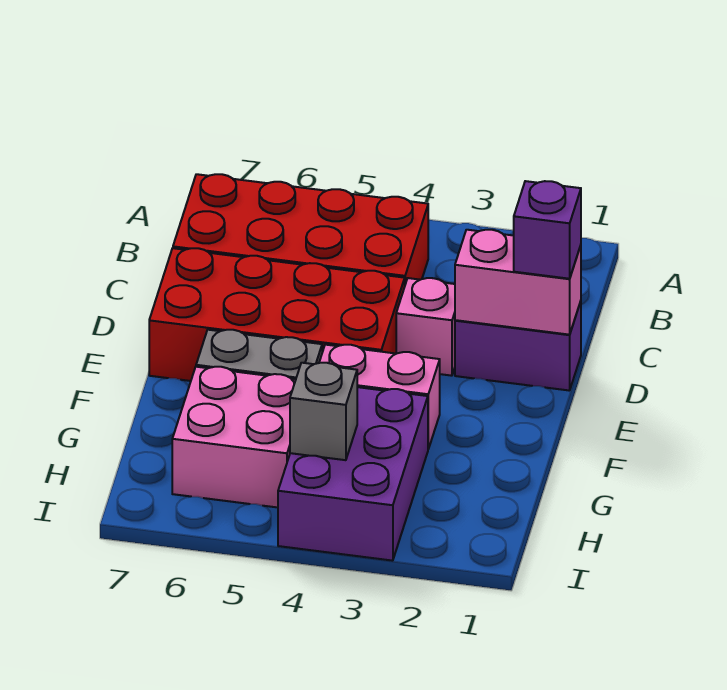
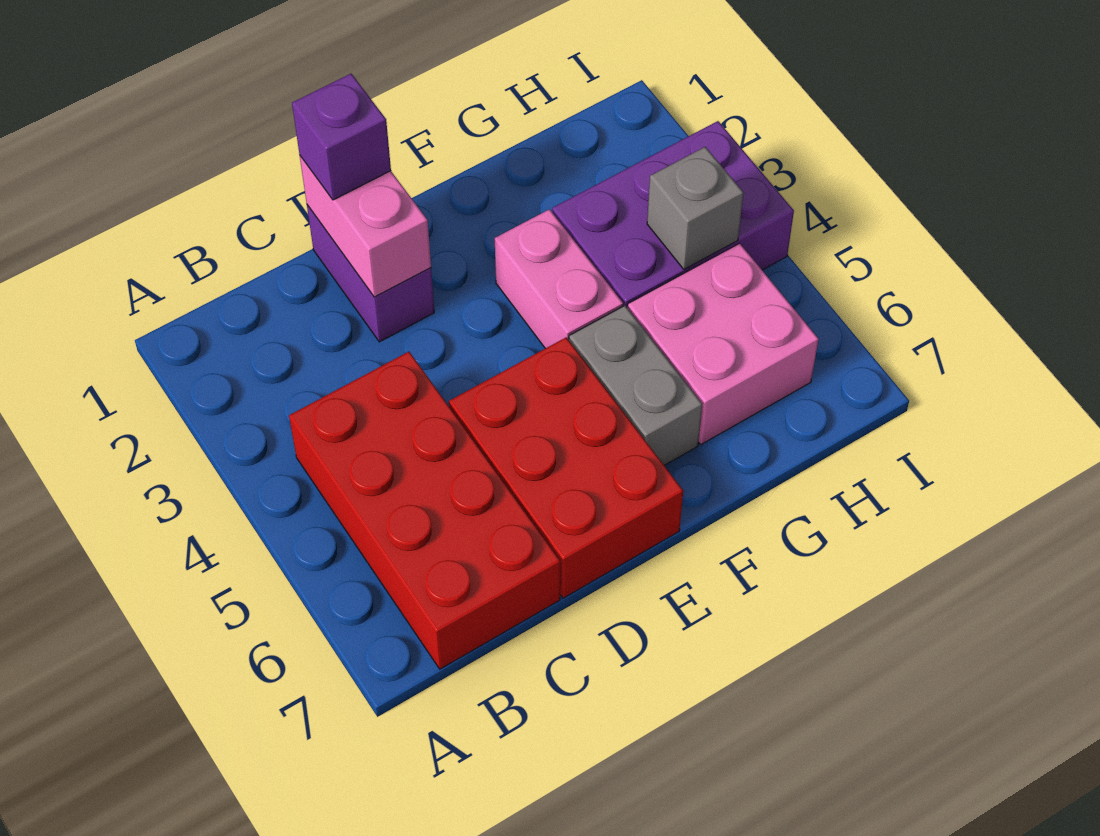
pink 1x1 brick [396,278,455,376] -> none
red 2x4 brick [149,248,405,381] -> red 2x3 brick [449,338,683,598]

